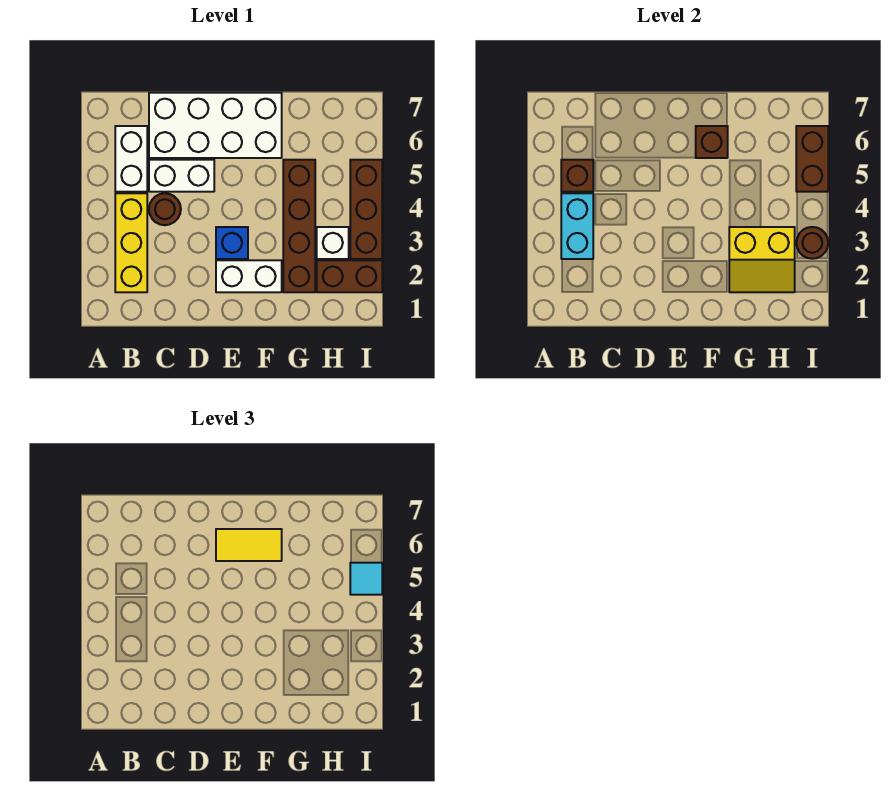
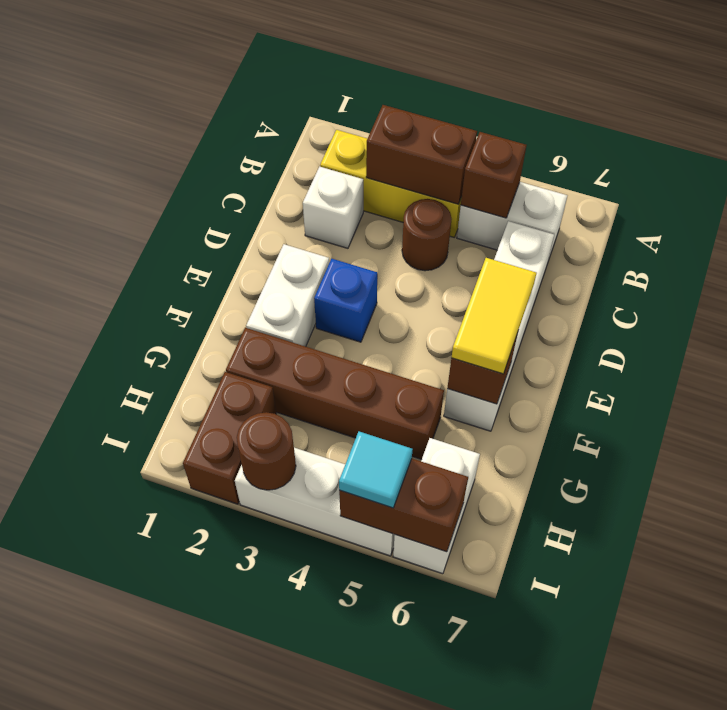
cyan 1x2 brick [561,193,593,259] -> brown 1x2 brick [366,105,477,204]
white 1x2 brick [149,160,214,192] -> white 1x2 brick moved to [393,438,480,574]
white 2x4 brick [149,93,282,158] -> white 1x4 brick [444,221,554,431]
yellow 2x2 slope [729,227,795,292] -> none
white 1x1 brick [317,227,349,259] -> white 1x1 brick moved to [303,167,363,248]
brown 1x3 brick [350,160,382,259] -> white 1x3 brick [235,448,395,556]

